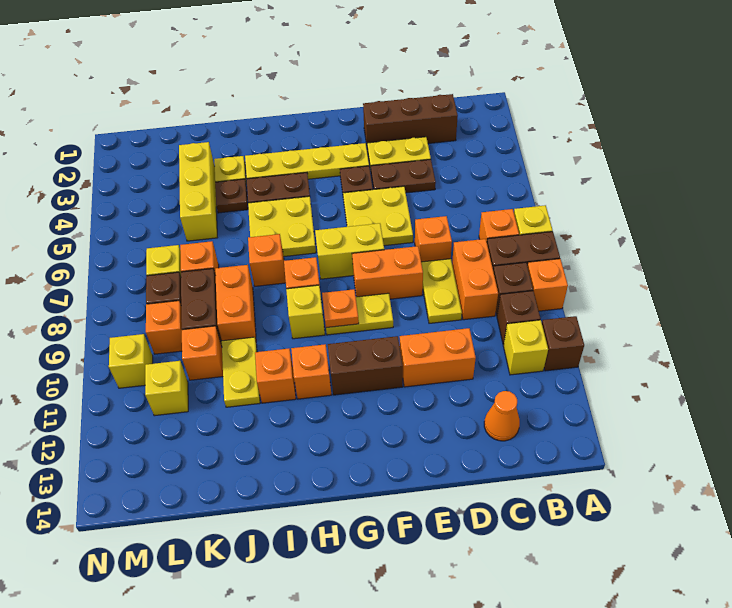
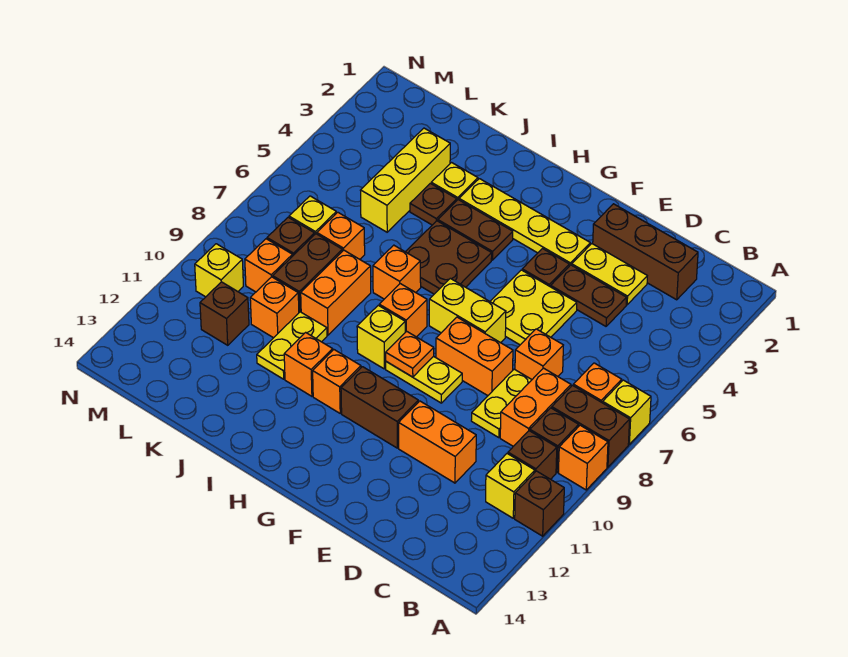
orange 1x1 cone [484,391,520,441] -> none
yellow 2x2 plate [248,196,316,256] -> brown 2x2 plate [406,221,492,294]
yellow 1x1 brick [145,361,188,416] -> brown 1x1 brick [200,282,249,345]

